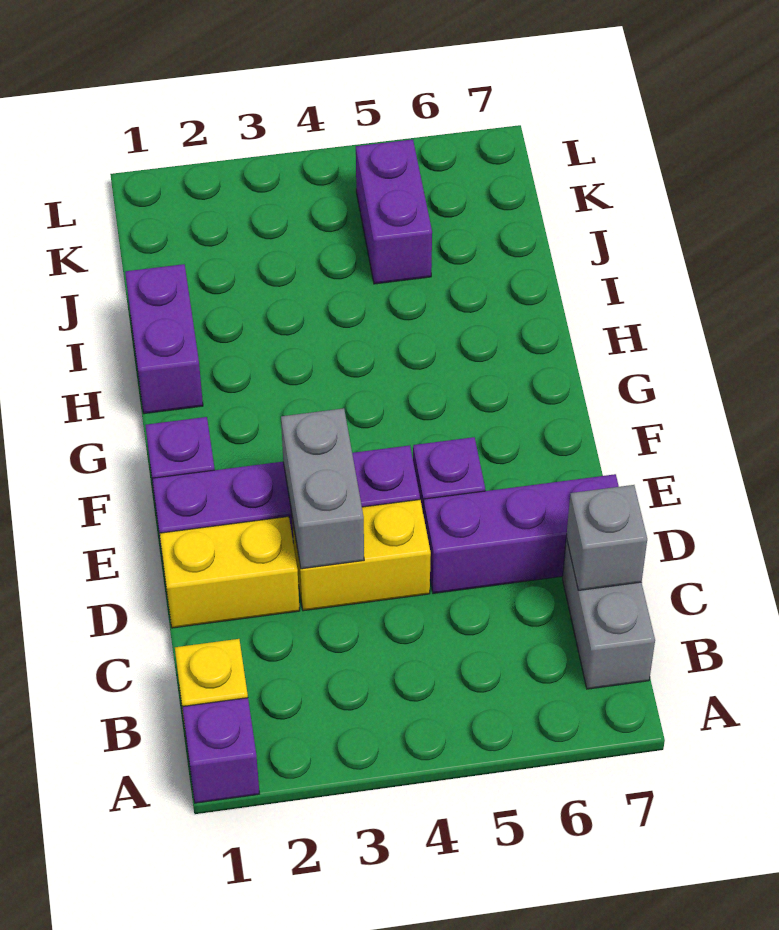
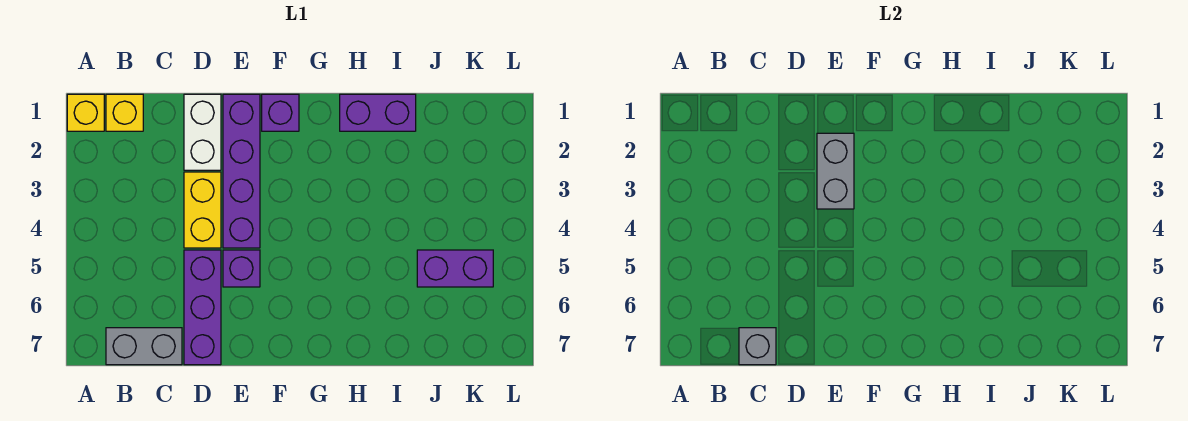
purple 1x1 brick [183,698,259,803] -> yellow 1x1 brick [67,94,104,131]
yellow 1x2 brick [160,517,300,628] -> white 1x2 brick [184,94,221,170]
grey 1x2 brick [281,408,364,569] -> grey 1x2 brick turned to [817,133,854,209]

